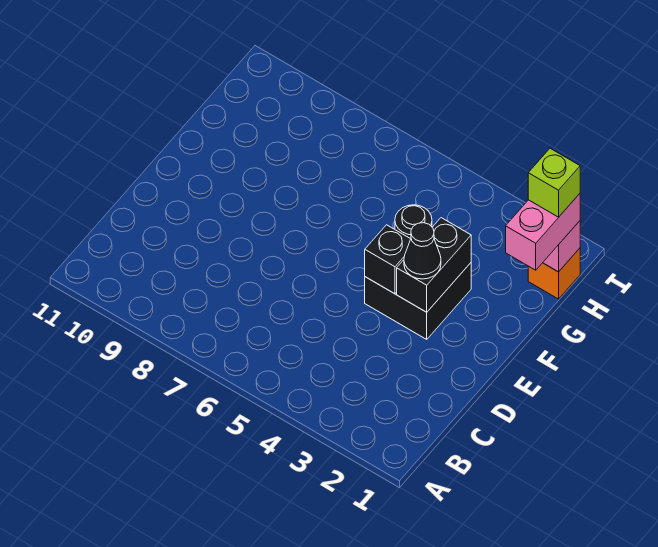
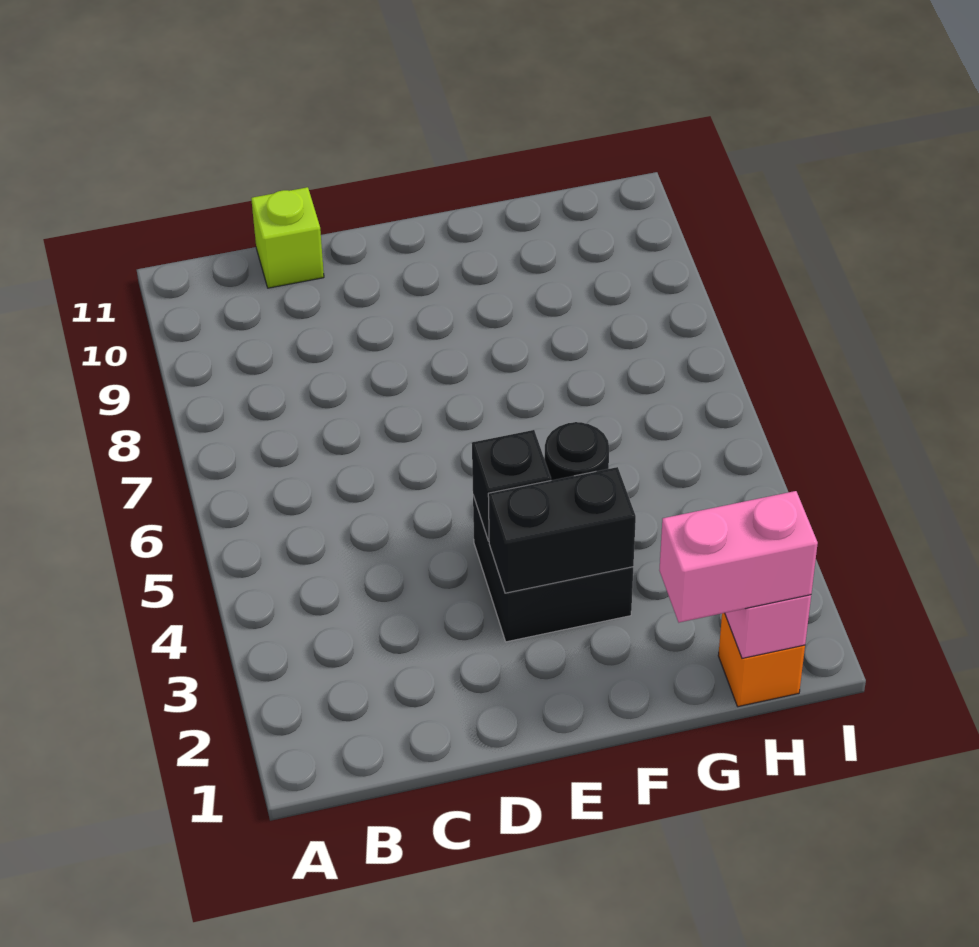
black 1x1 cone [404,223,441,279] -> none
lime 1x1 brick [528,148,580,217] -> lime 1x1 brick moved to [251,187,324,288]

